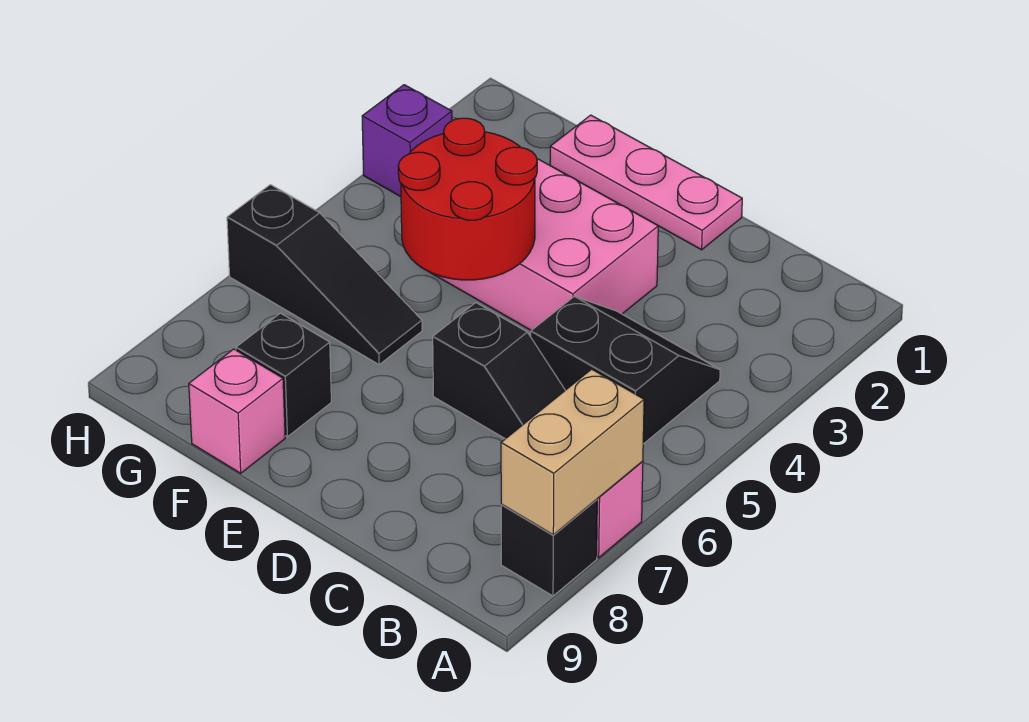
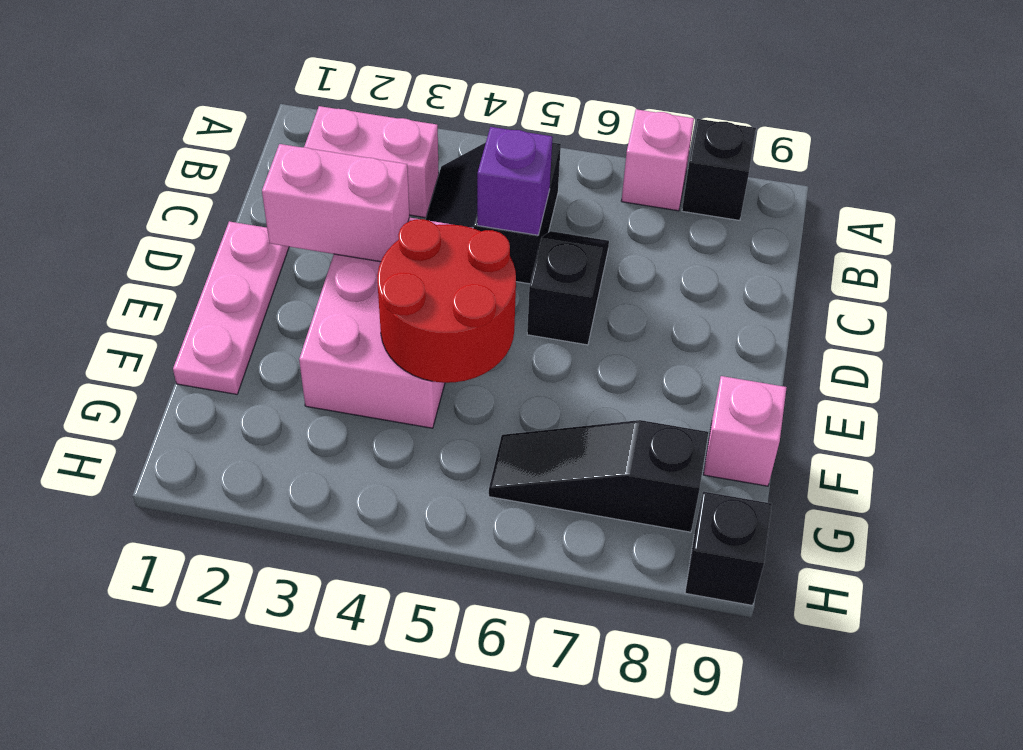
tan 1x2 brick [501,369,644,535] -> none
none -> pink 1x2 brick [304,106,439,218]
none -> pink 1x2 brick [262,144,409,262]
black 1x3 slope [227,185,422,364] -> black 1x3 slope turned to [489,420,709,532]
black 1x1 brick [236,313,331,437] -> black 1x1 brick moved to [685,492,772,605]
purple 1x1 brick [362,85,452,197] -> purple 1x1 brick moved to [477,127,552,235]

